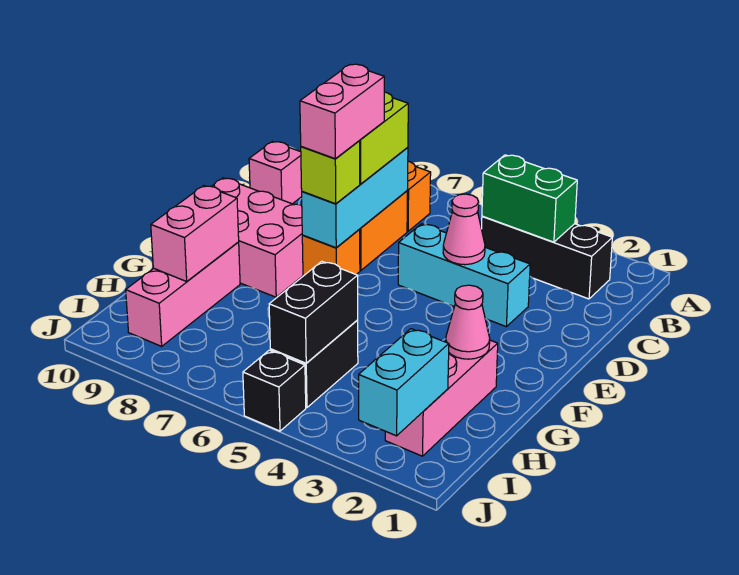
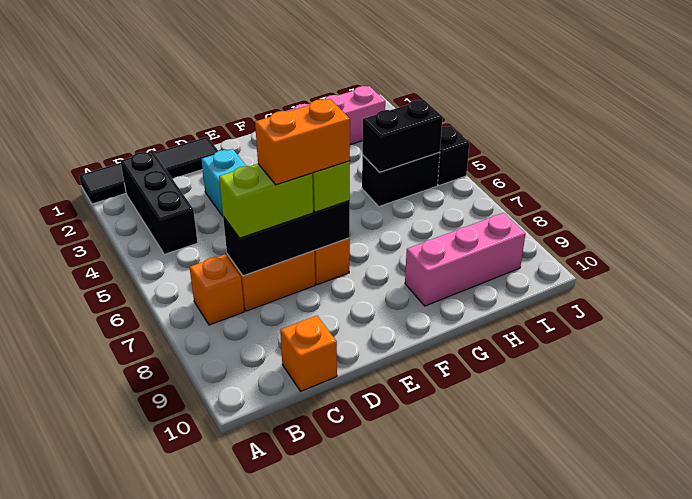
none -> black 1x4 tile [79,137,218,204]
green 1x2 brick [482,155,577,242] -> none
cyan 1x3 brick [302,147,408,248] -> black 1x3 brick [223,201,350,276]
pink 1x1 brick [249,141,302,204] -> orange 1x1 brick [280,315,337,391]
pink 1x1 cone [443,194,485,265] -> none
pink 1x2 brick [300,64,384,159] -> orange 1x2 brick [255,99,350,185]
pink 2x3 brick [211,178,303,297] -> none
pink 1x1 cone [446,285,490,359] -> none
pink 1x2 brick [151,186,239,281] -> none
cyan 1x2 brick [359,329,449,436] -> none

